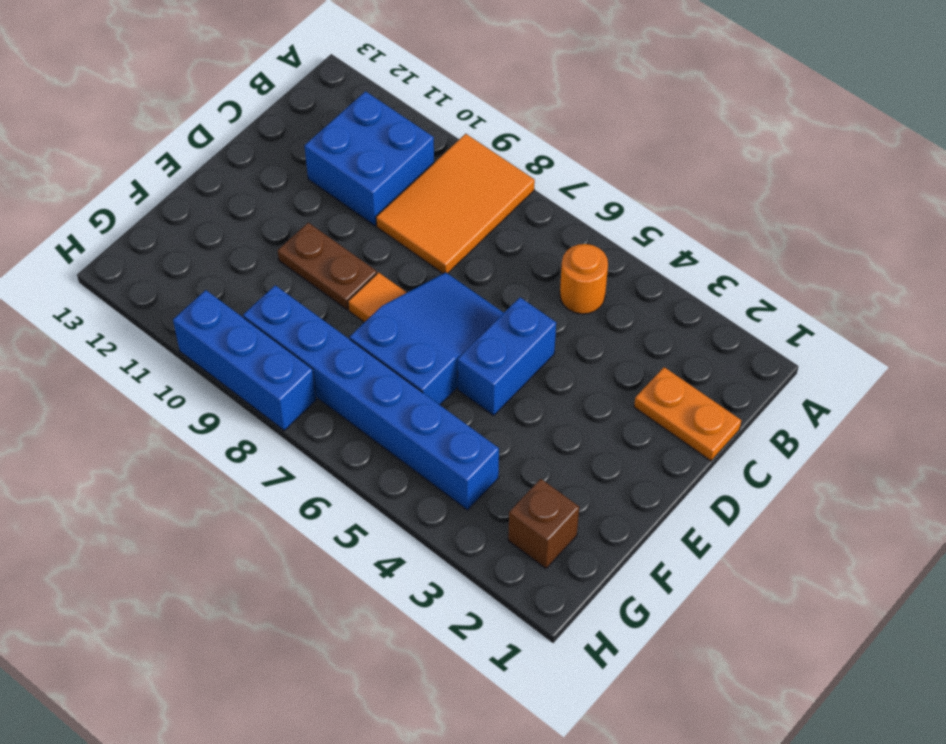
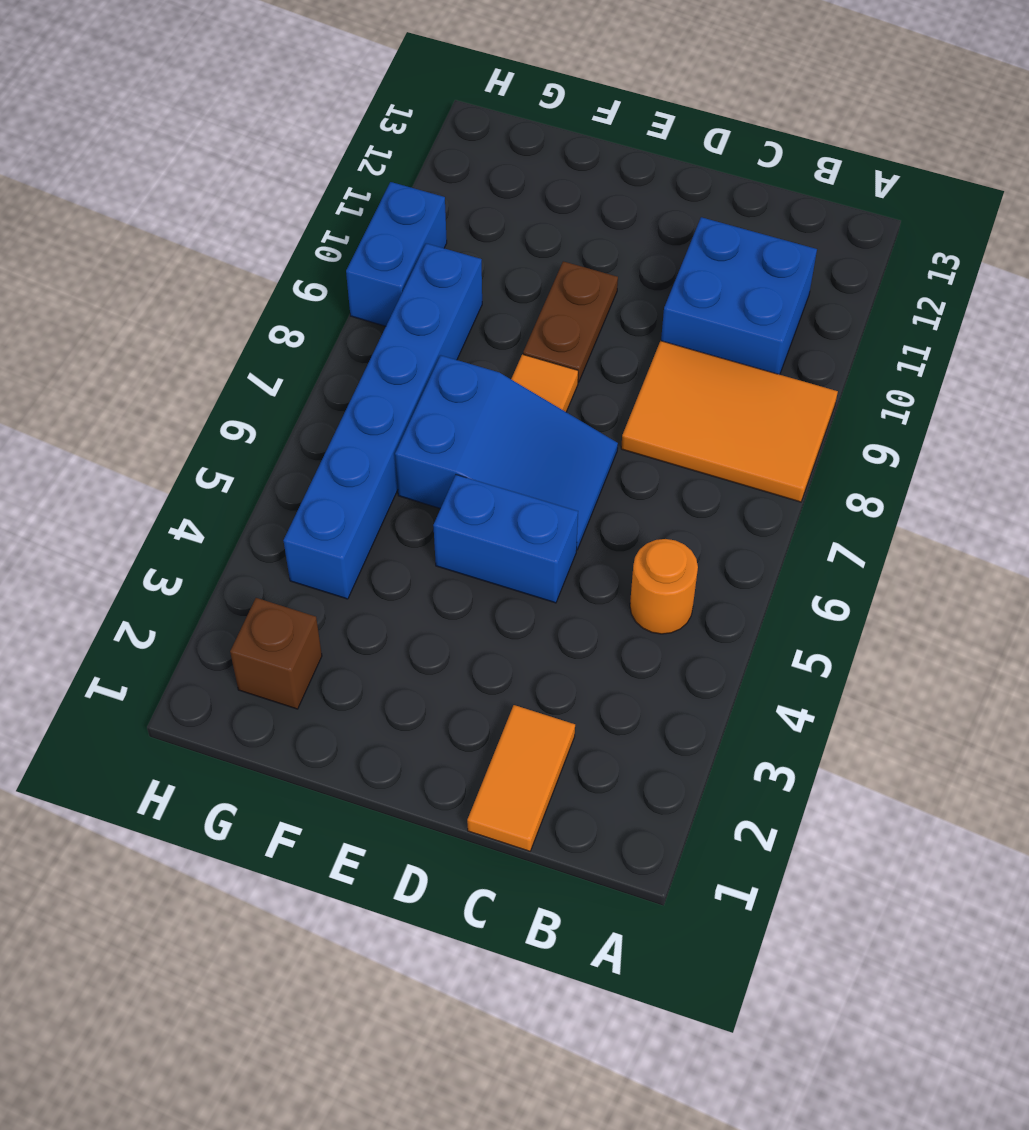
orange 1x2 plate [634,367,741,461] -> orange 1x2 tile [467,705,575,851]
blue 1x3 brick [173,290,316,430] -> blue 1x2 brick [346,182,447,326]

